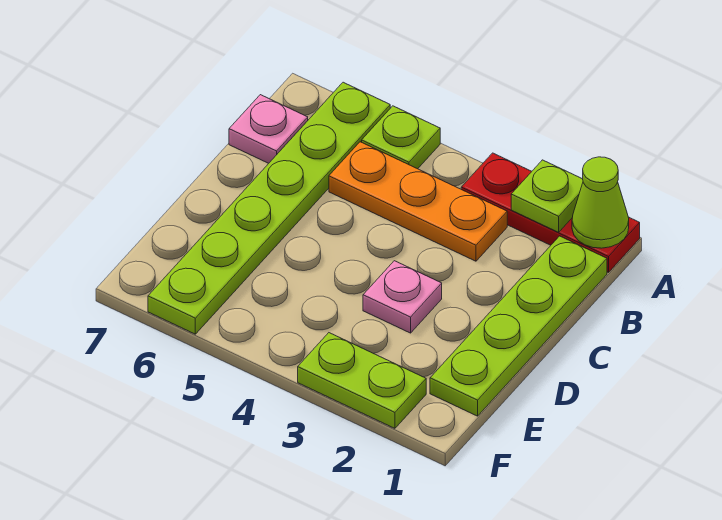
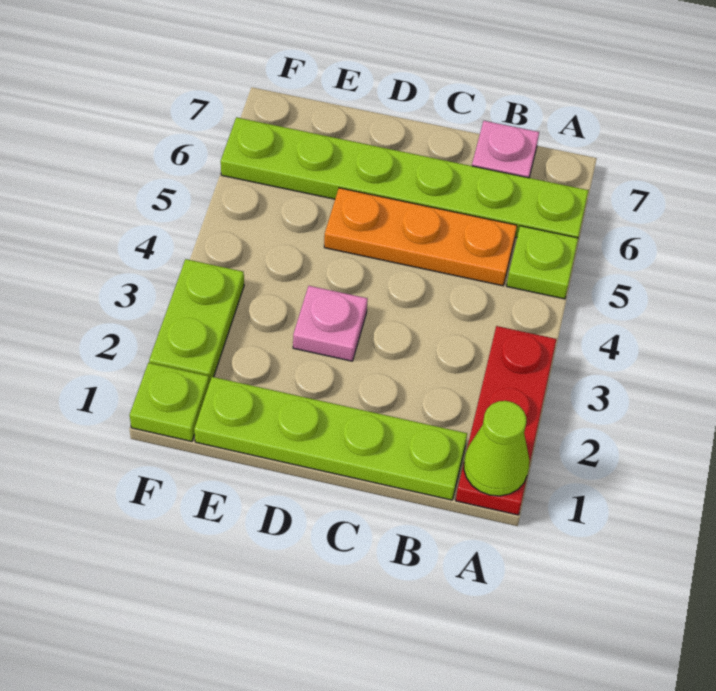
lime 1x1 plate [511,160,583,232] -> lime 1x1 plate moved to [130,363,209,441]
orange 1x3 plate [329,142,507,261] -> orange 1x3 plate turned to [324,188,517,286]

